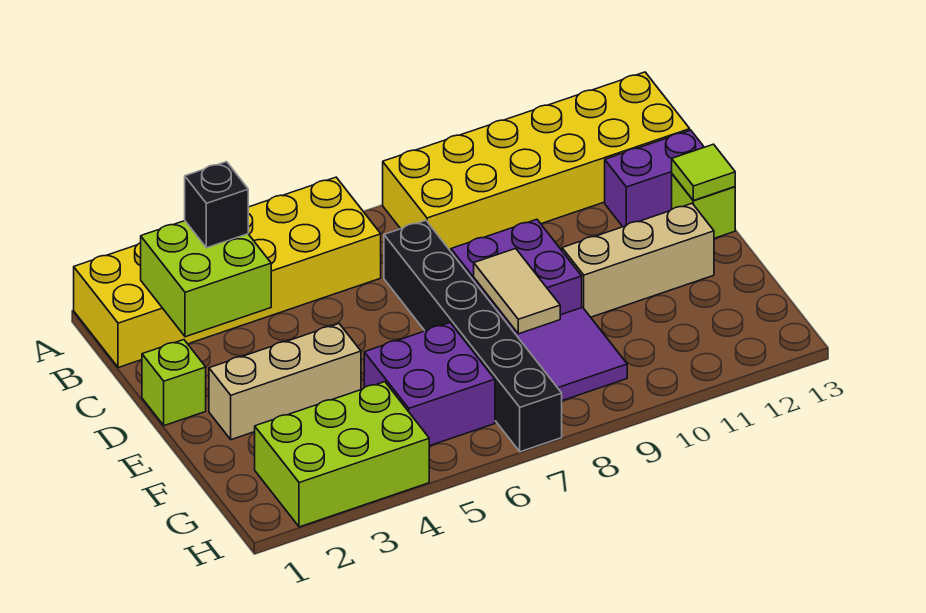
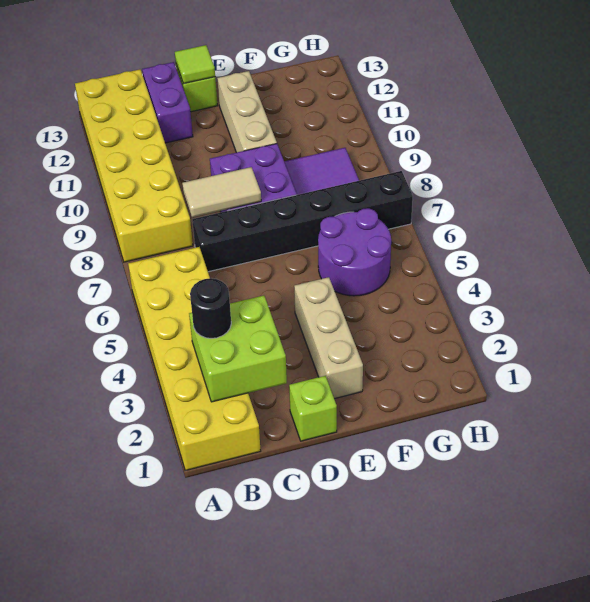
black 1x1 brick [185,162,248,248] -> black 1x1 round brick [190,278,231,338]
tan 1x2 tile [474,248,560,334] -> tan 1x2 tile moved to [182,167,261,217]
purple 2x2 brick [364,323,495,446] -> purple 2x2 round brick [318,208,391,296]
lime 2x3 brick [255,382,429,527] -> none

